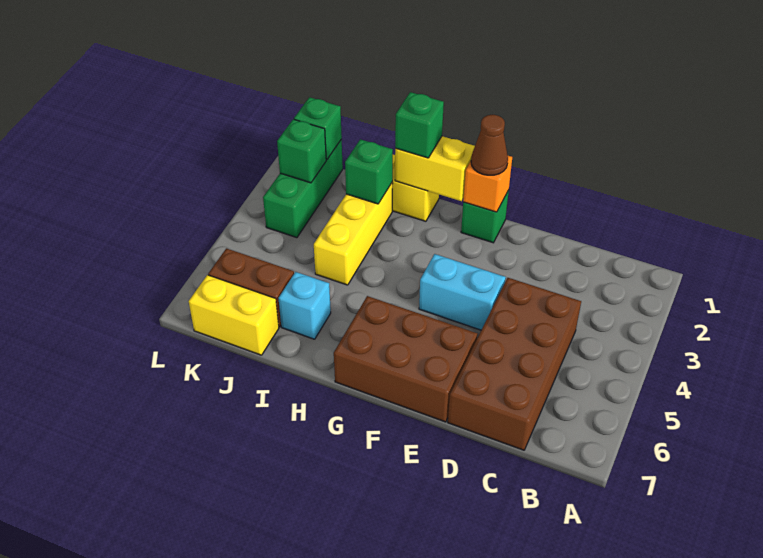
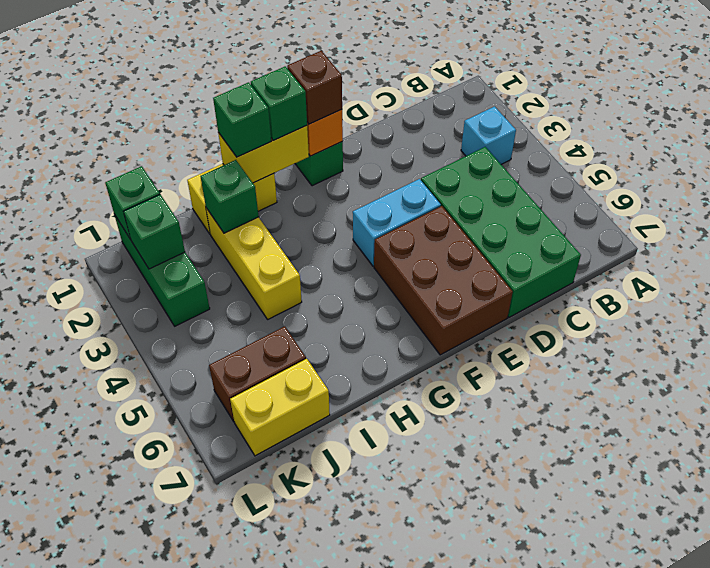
brown 2x4 brick [448,278,581,450] -> green 2x4 brick [421,147,581,317]
brown 2x3 brick [334,296,478,422] -> brown 2x3 brick turned to [374,206,513,355]
brown 1x1 cone [471,115,508,175] -> brown 1x1 brick [287,51,342,124]
none -> green 1x1 brick [251,66,307,141]
cyan 1x1 brick [278,272,331,339] -> cyan 1x1 brick moved to [461,107,516,164]

